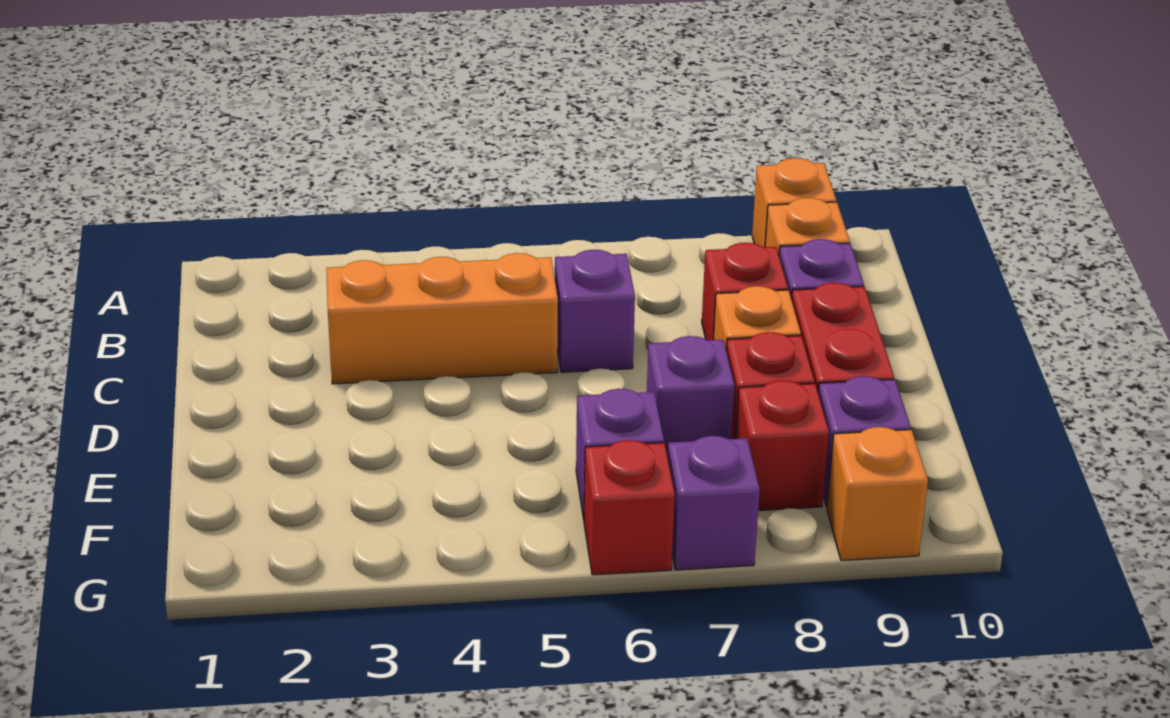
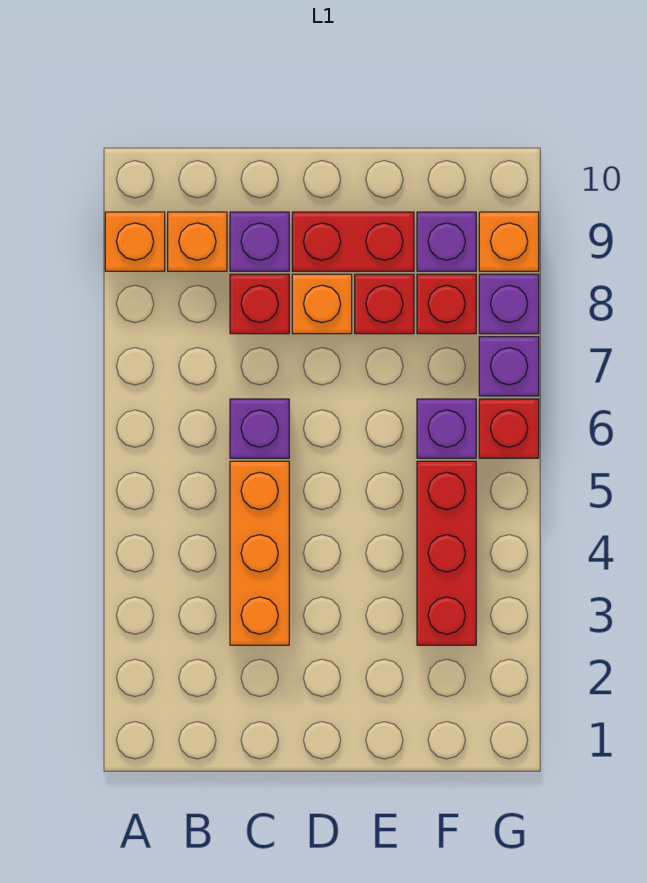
purple 1x1 brick [647,336,734,457] -> purple 1x1 brick moved to [479,274,539,334]
none -> red 1x3 brick [417,461,476,645]

